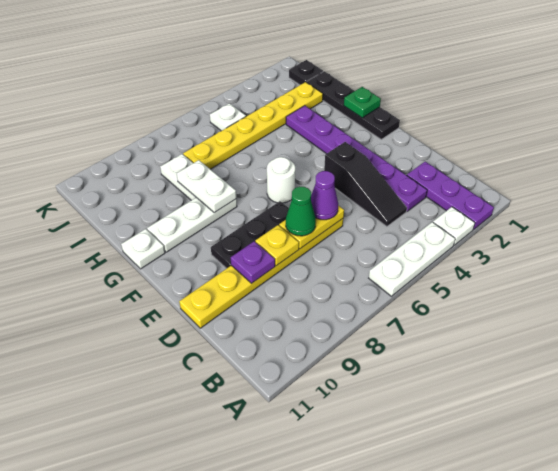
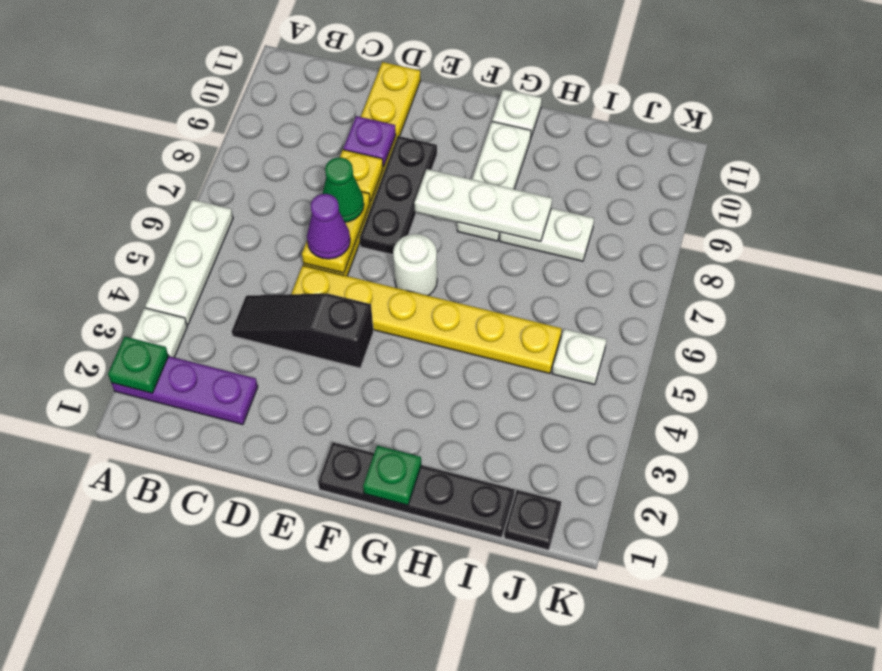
none -> green 1x1 plate [108,337,168,393]
purple 1x6 plate [286,106,427,211] -> none
white 1x2 plate [177,160,236,213] -> white 1x3 plate [414,169,552,242]
yellow 1x6 plate [183,82,323,169] -> yellow 1x6 plate turned to [292,265,562,374]

